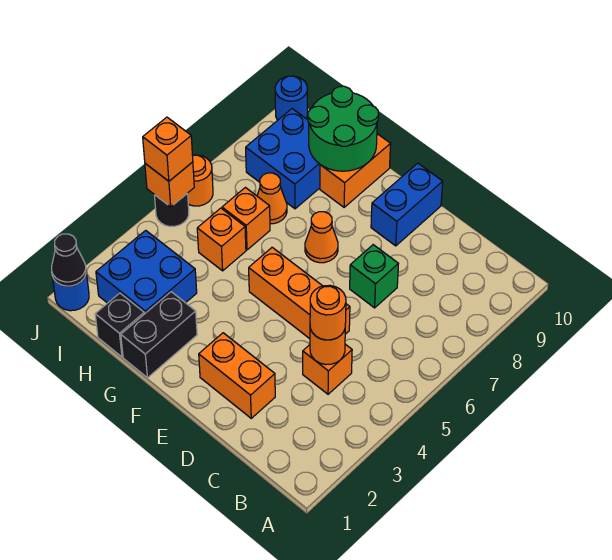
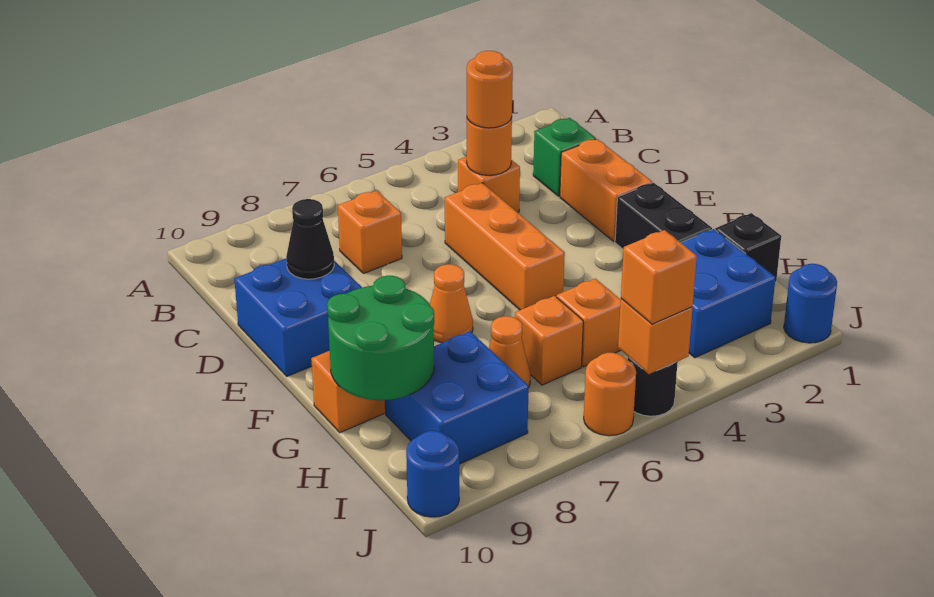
none -> orange 1x1 brick [338,191,402,274]
green 1x1 brick [350,245,398,308] -> green 1x1 brick moved to [533,118,596,196]
blue 1x2 brick [371,163,443,246] -> blue 2x2 brick [234,258,362,376]
black 1x2 brick [121,292,197,378] -> black 1x2 brick turned to [615,183,712,249]
black 1x1 cone [52,234,86,286] -> black 1x1 cone moved to [286,199,334,279]

